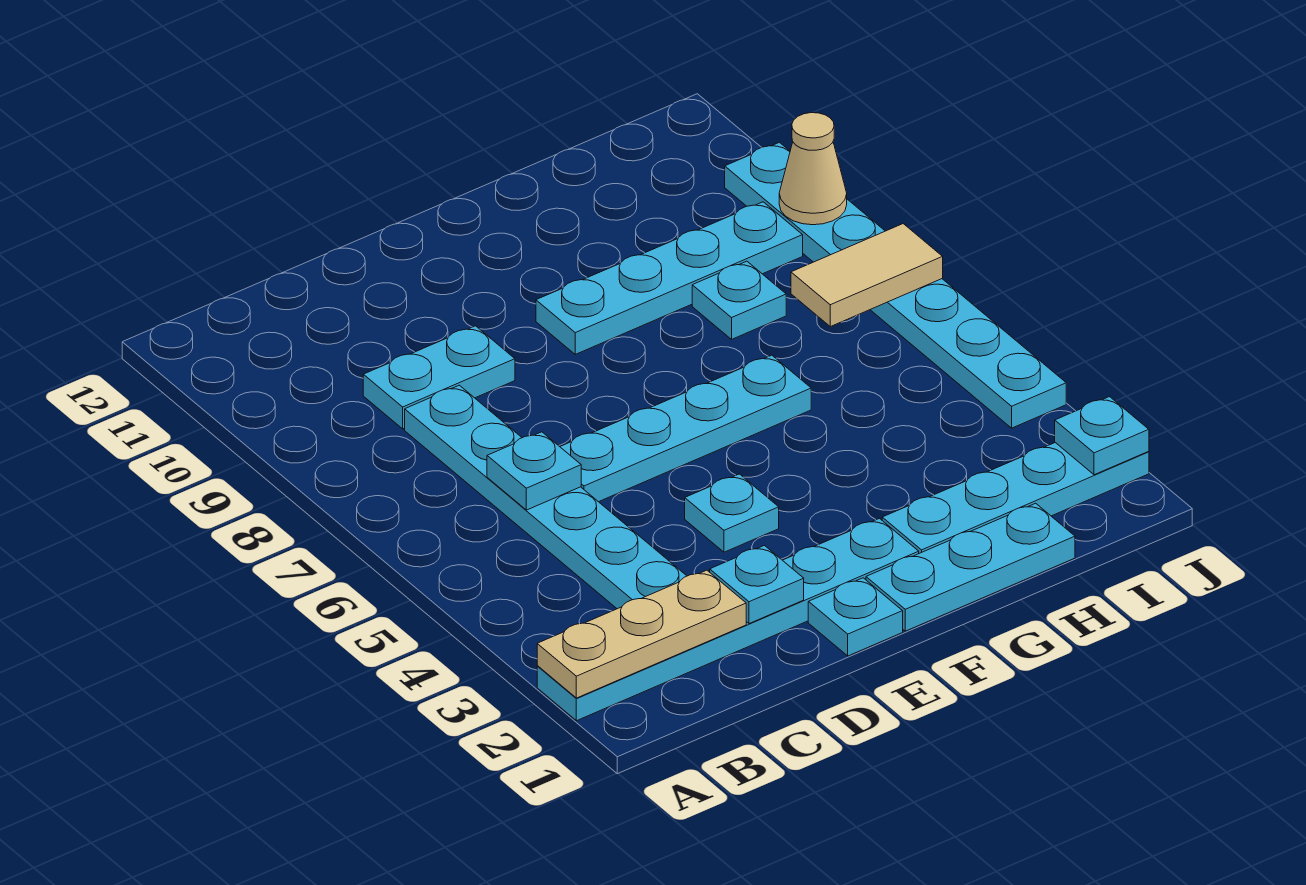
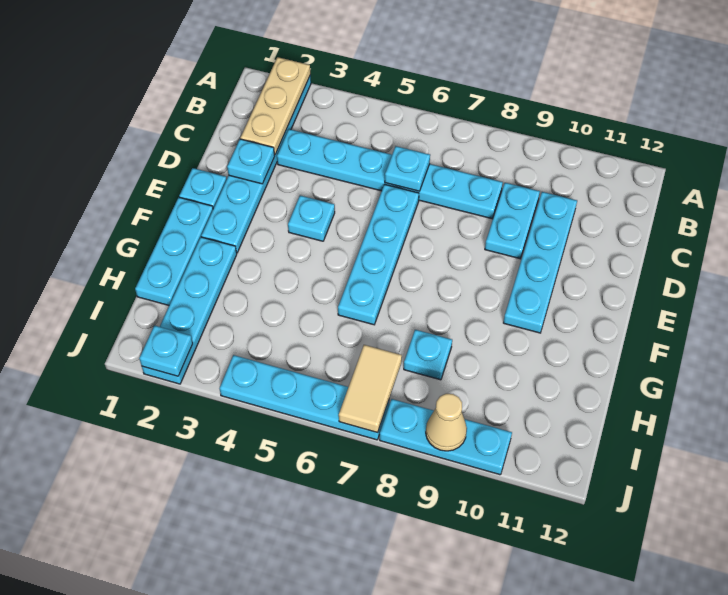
cyan 1x4 plate [536,202,803,354] -> cyan 1x4 plate moved to [503,192,577,333]

